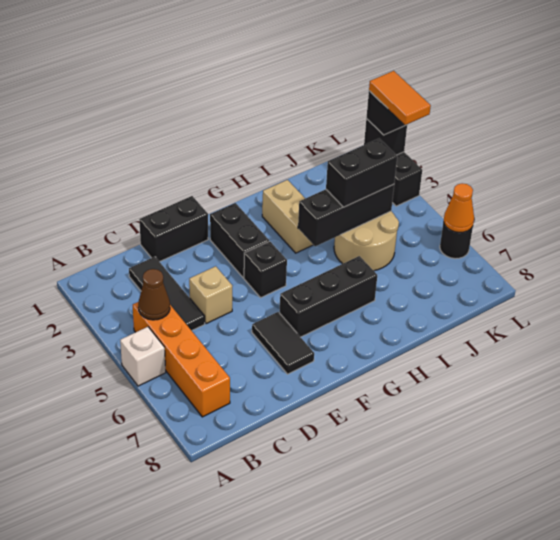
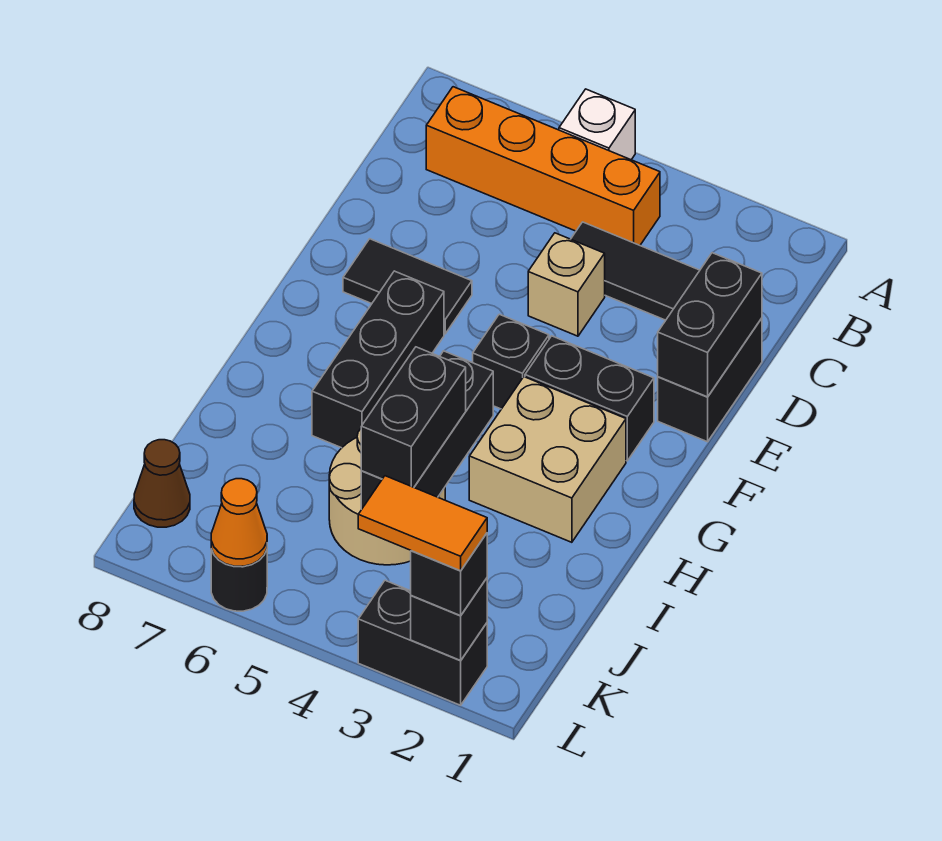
brown 1x1 cone [138,269,170,320] -> brown 1x1 cone moved to [134,440,190,527]
none -> black 1x2 brick [658,253,762,397]
tan 1x2 brick [262,180,313,253] -> tan 2x2 brick [469,377,626,542]

